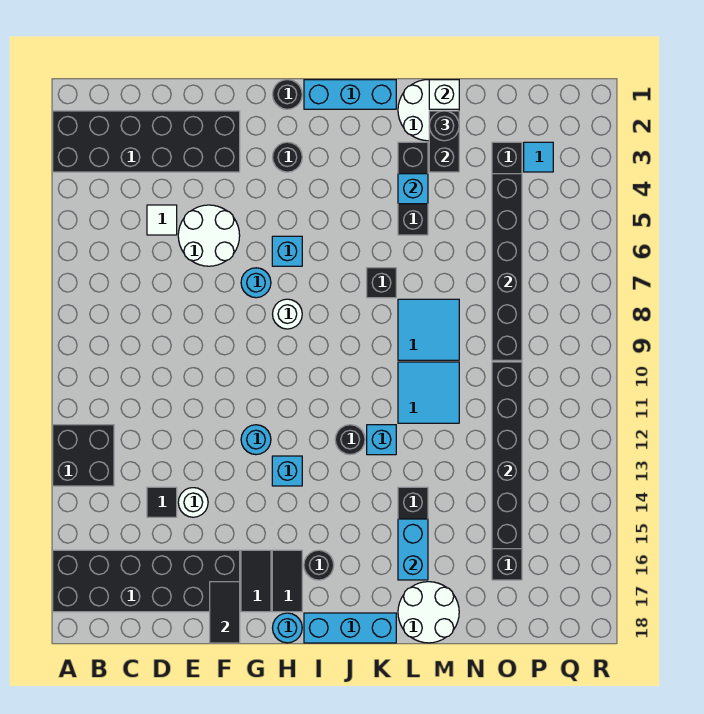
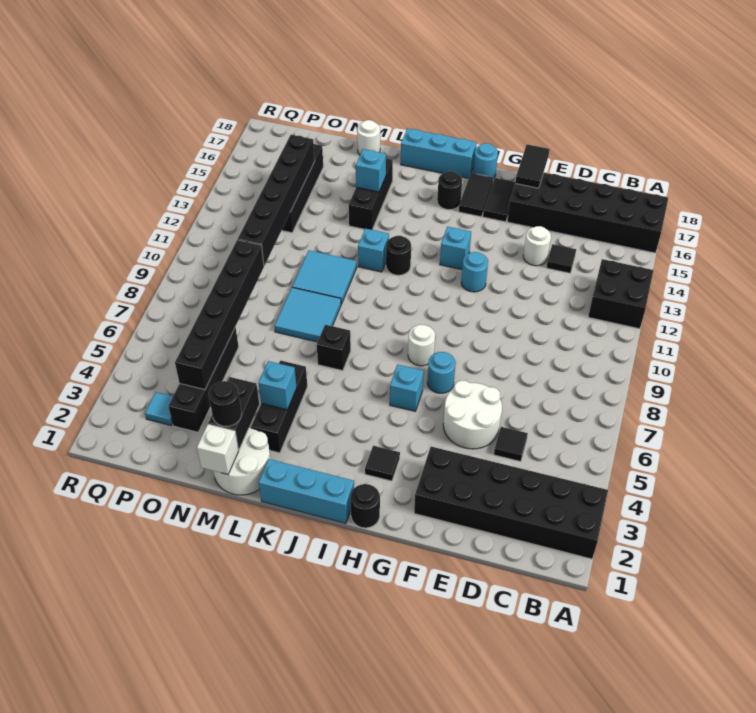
white 1x1 tile [147,205,177,235] -> black 1x1 tile [494,427,528,462]
black 1x1 round brick [273,142,302,172] -> black 1x1 tile [365,446,400,481]
cyan 1x2 brick [398,519,428,580] -> cyan 1x1 brick [356,149,386,192]
white 2x2 round brick [398,582,459,643] -> white 1x1 round brick [357,120,380,154]

